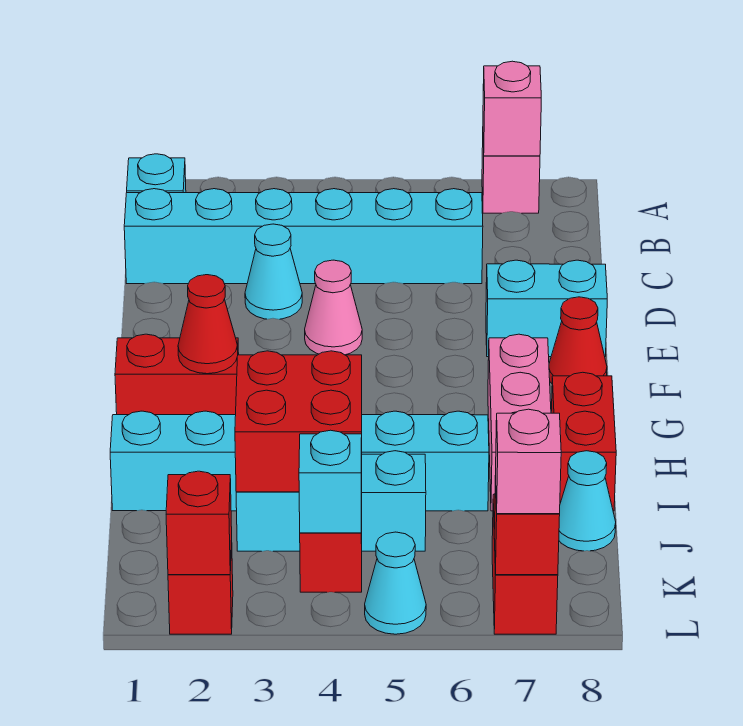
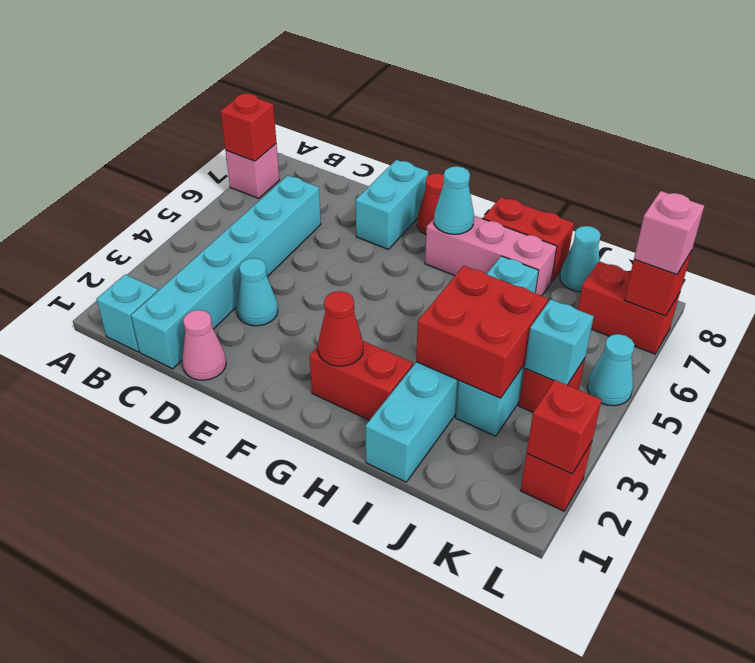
pink 1x1 brick [483,61,541,156] -> red 1x1 brick [221,93,276,161]
pink 1x1 cone [305,260,362,355] -> pink 1x1 cone moved to [182,310,226,380]
red 1x2 brick [115,334,239,415] -> red 1x2 brick turned to [309,341,413,420]
none -> cyan 1x1 cone [434,166,474,234]

